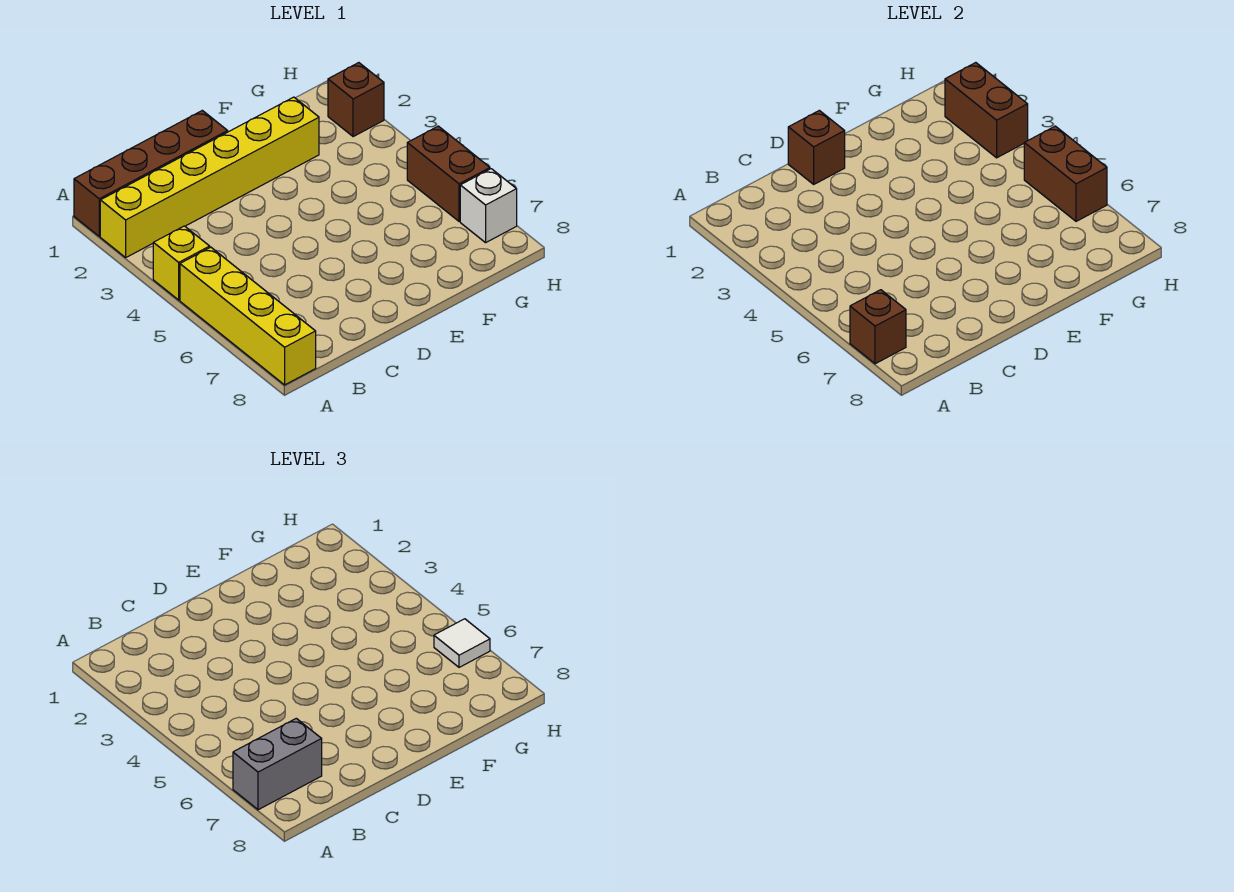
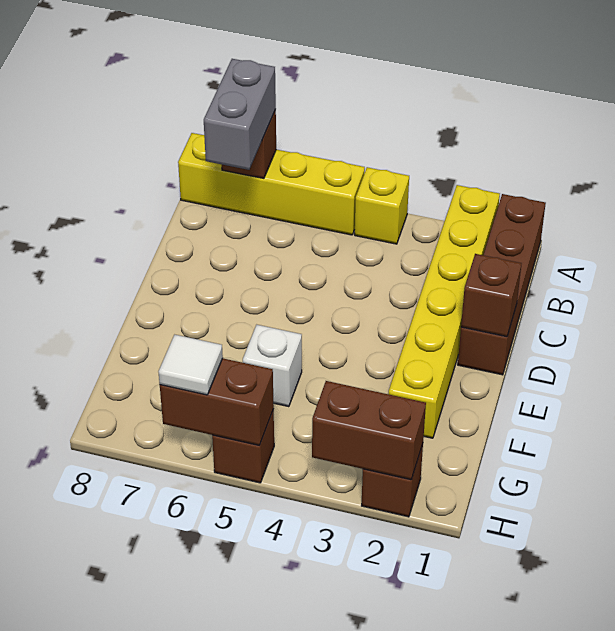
brown 1x2 brick [407,126,490,221] -> brown 1x1 brick [212,409,274,483]
white 1x1 brick [460,169,517,243] -> white 1x1 brick moved to [243,325,302,407]

